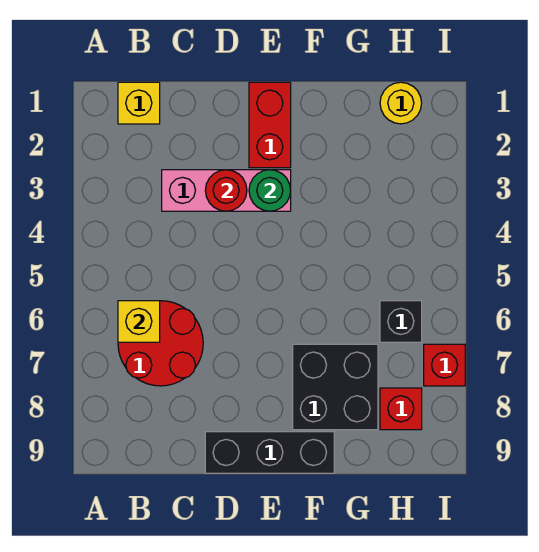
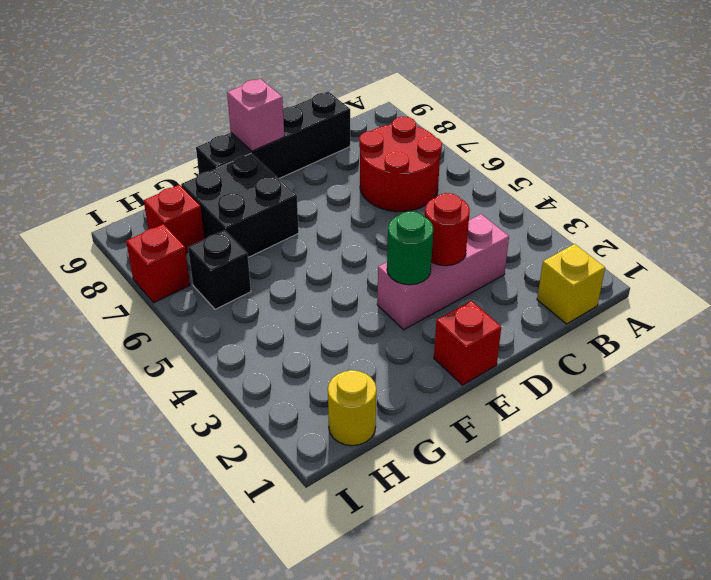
yellow 1x1 brick [118,301,160,342] -> none
black 1x3 brick [205,432,334,473] -> black 1x4 brick [196,91,350,178]
red 1x2 brick [249,82,291,168] -> red 1x1 brick [434,301,501,385]
none -> pink 1x1 brick [227,79,284,151]

